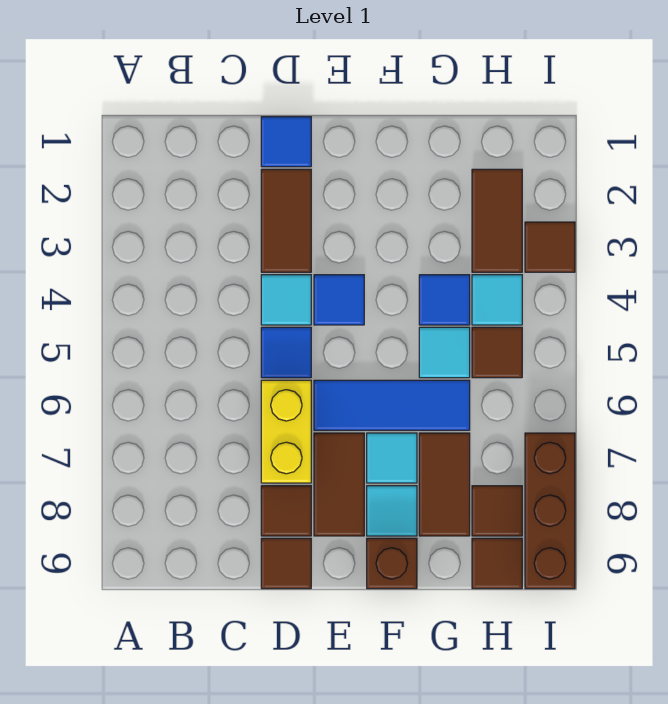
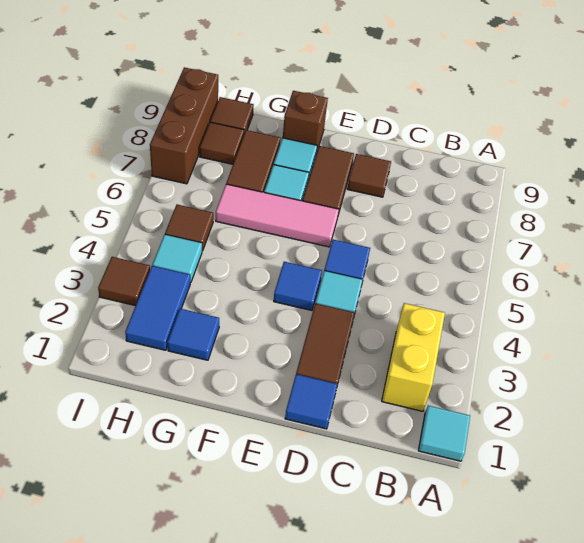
yellow 1x2 brick [261,380,311,483] -> yellow 1x2 brick moved to [382,303,445,411]
brown 1x1 tile [261,538,311,589] -> none
blue 1x3 tile [314,380,470,430] -> pink 1x3 tile [216,184,339,247]
blue 1x1 tile [419,275,470,325] -> blue 1x1 tile moved to [168,309,219,360]
cyan 1x1 tile [419,327,470,378] -> cyan 1x1 tile moved to [418,405,470,461]
brown 1x2 tile [472,169,522,272] -> blue 1x2 tile [125,266,190,350]

